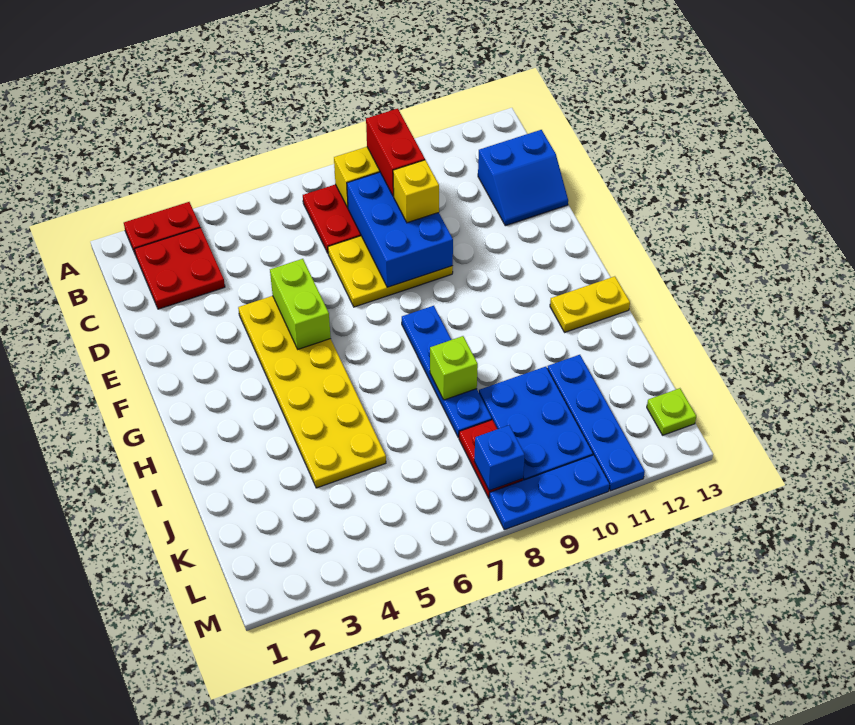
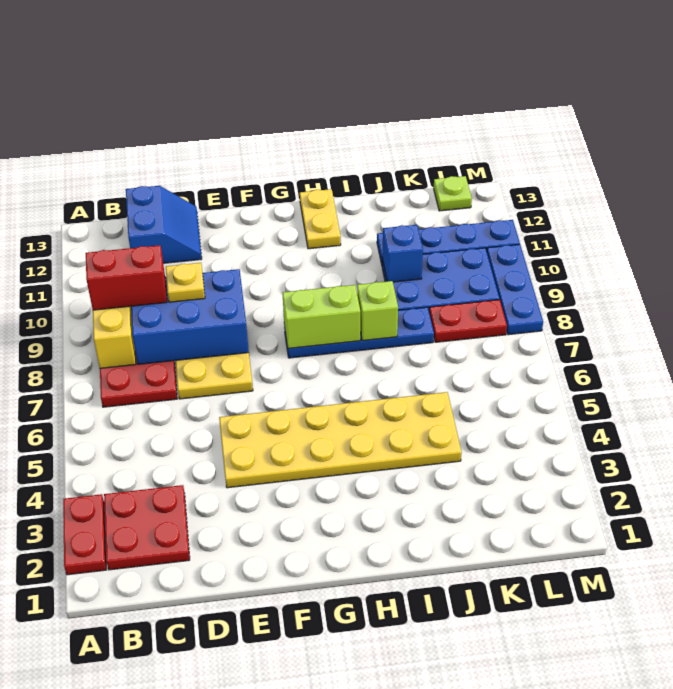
yellow 1x1 brick [393,160,439,223] -> yellow 1x1 plate [166,263,205,302]
lime 1x2 brick [270,259,331,349] -> lime 1x2 brick moved to [283,285,360,348]
blue 1x1 brick [474,425,525,491] -> blue 1x1 brick moved to [382,225,423,282]

